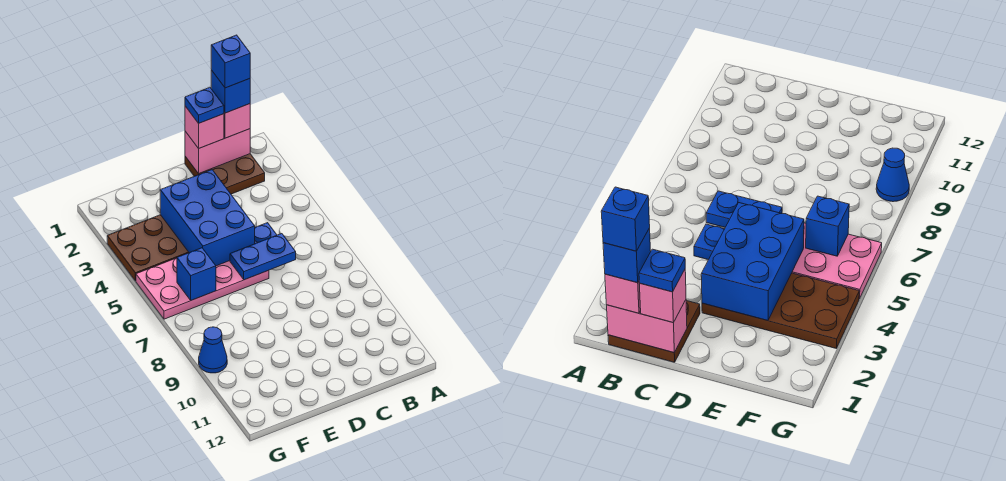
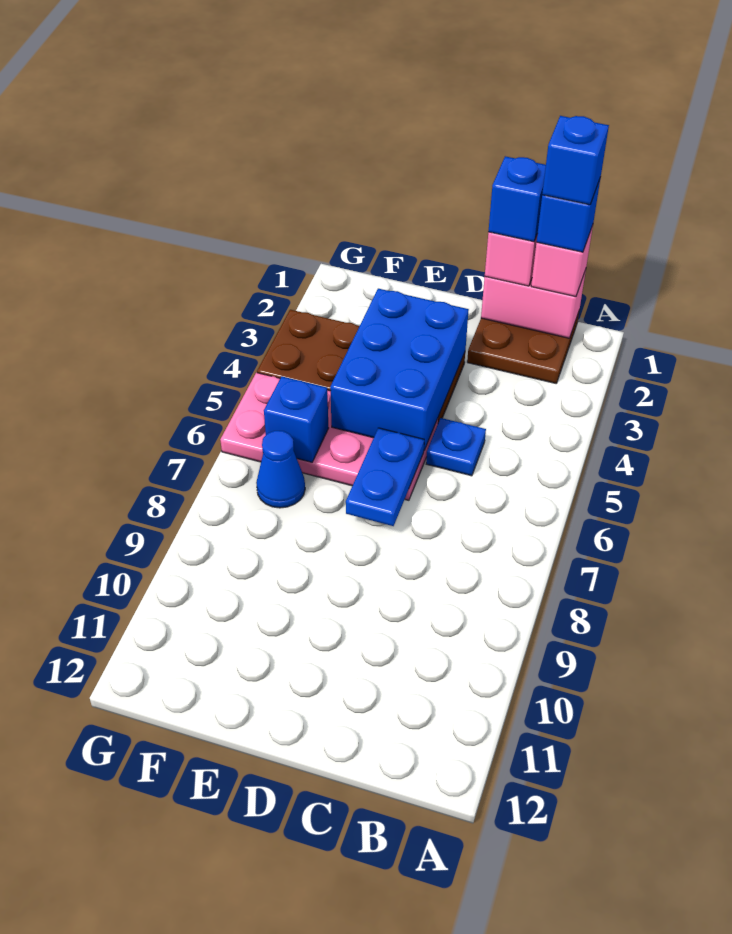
blue 1x1 plate [185,87,224,123] -> blue 1x1 brick [488,156,546,242]
blue 1x2 plate [230,234,296,280] -> blue 1x2 plate turned to [346,428,424,526]
blue 1x1 cone [199,327,227,373] -> blue 1x1 cone moved to [256,431,305,508]

